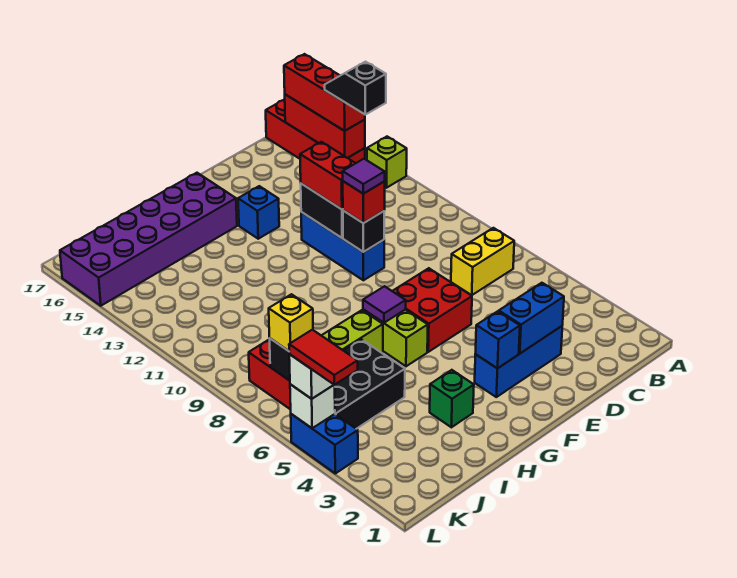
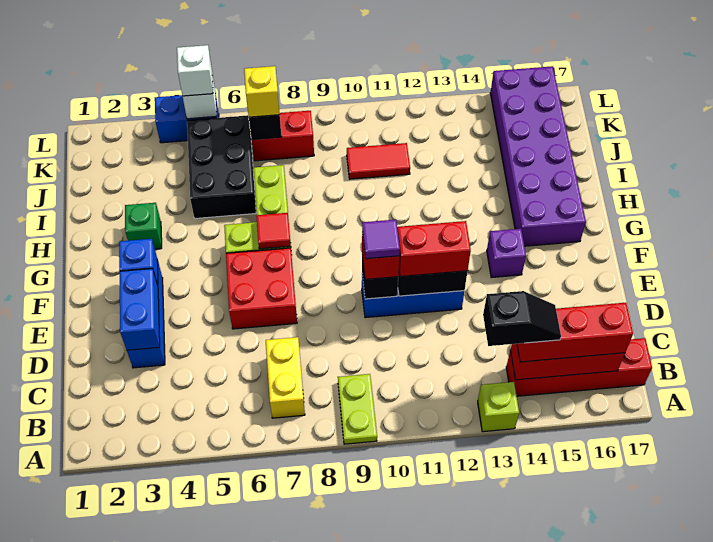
none -> lime 1x2 plate [338,374,377,444]
blue 1x1 brick [238,186,279,239] -> purple 1x1 brick [487,229,526,277]
purple 1x1 tile [363,286,406,323] -> red 1x1 tile [256,213,291,249]
red 1x2 tile [289,330,358,385] -> red 1x2 tile moved to [347,143,410,179]

